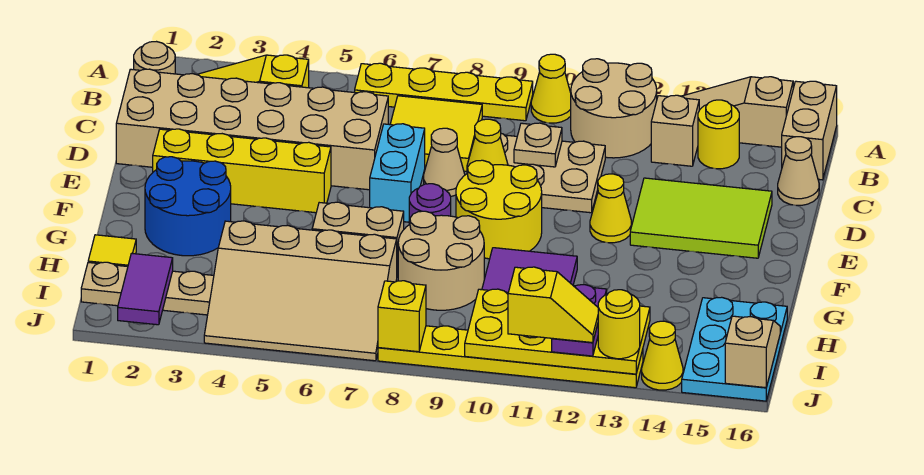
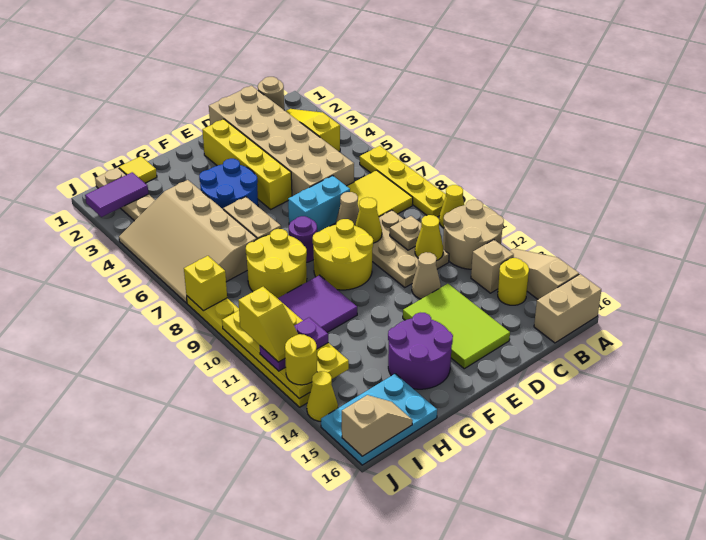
tan 1x1 cone [778,137,819,205] -> tan 1x1 cone moved to [412,252,441,299]
yellow 1x1 cone [590,174,631,243] -> yellow 1x1 cone moved to [415,215,443,261]
blue 2x2 round brick [145,157,231,256] -> blue 2x2 round brick moved to [199,159,258,209]
none -> purple 2x2 round brick [388,313,453,389]
tan 2x2 round brick [398,211,484,310] -> yellow 2x2 round brick [246,229,307,298]

